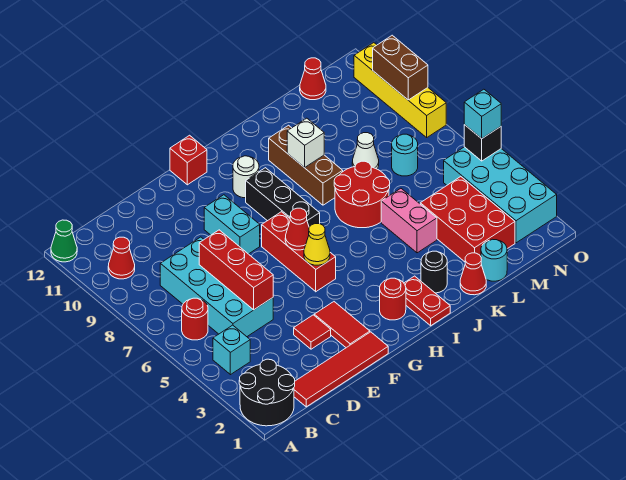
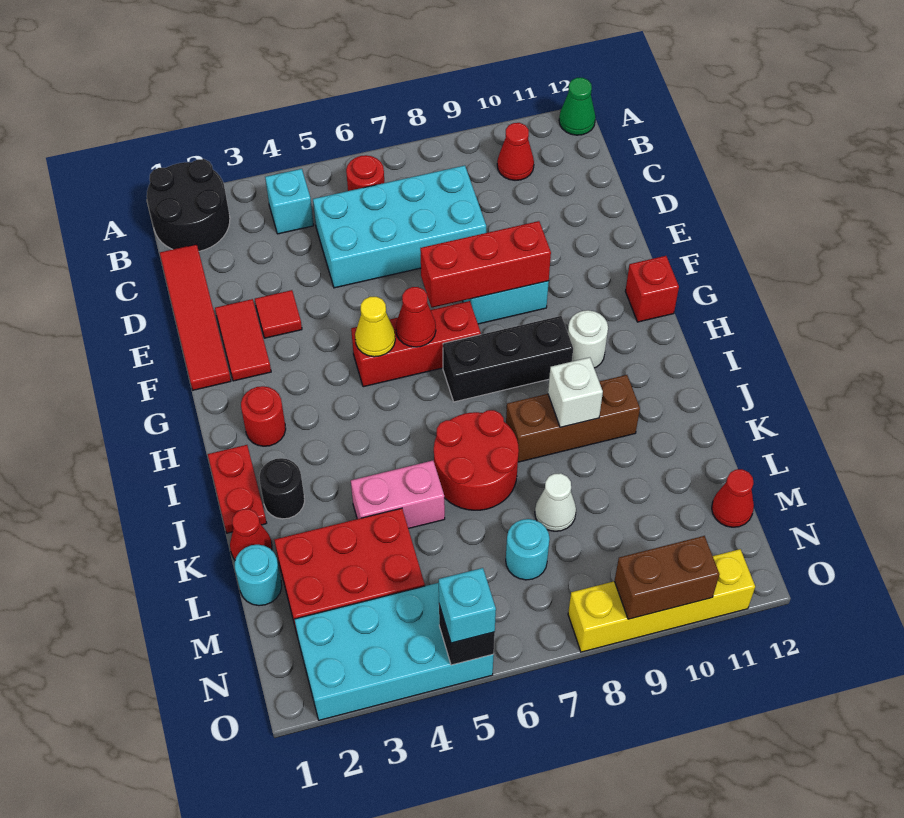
red 1x3 brick [199,230,273,310] -> red 1x3 brick moved to [420,221,551,308]
red 1x2 tile [314,302,370,348] -> red 1x2 tile turned to [215,299,271,381]
red 1x2 plate [404,276,450,326] -> red 1x2 plate turned to [208,445,267,533]

